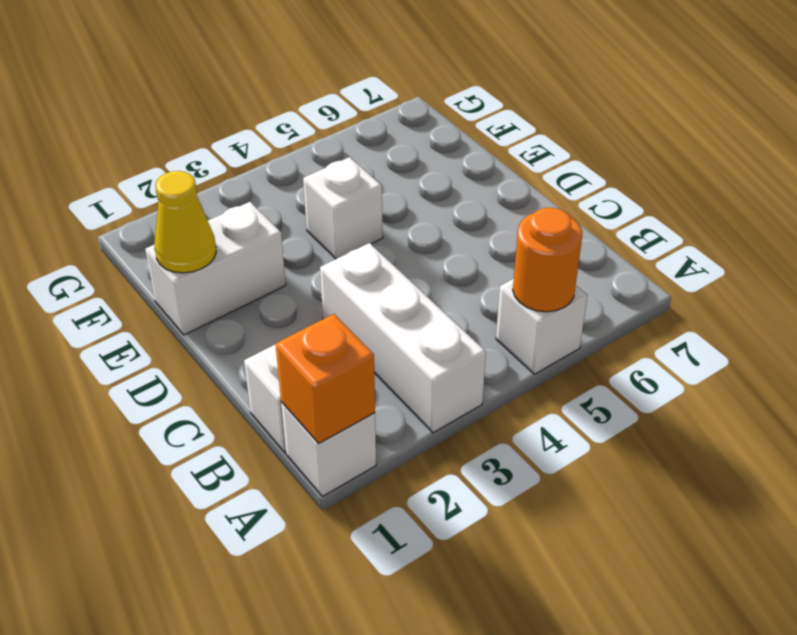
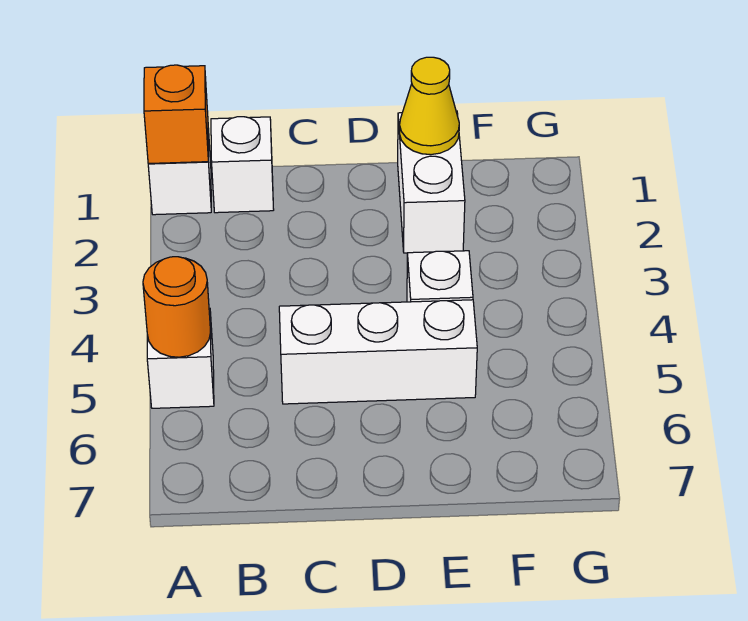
white 1x3 brick [320,243,486,433] -> white 1x3 brick moved to [279,300,477,404]

